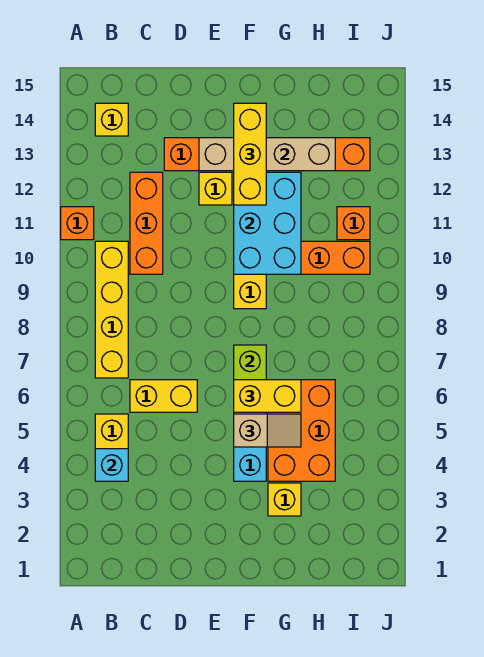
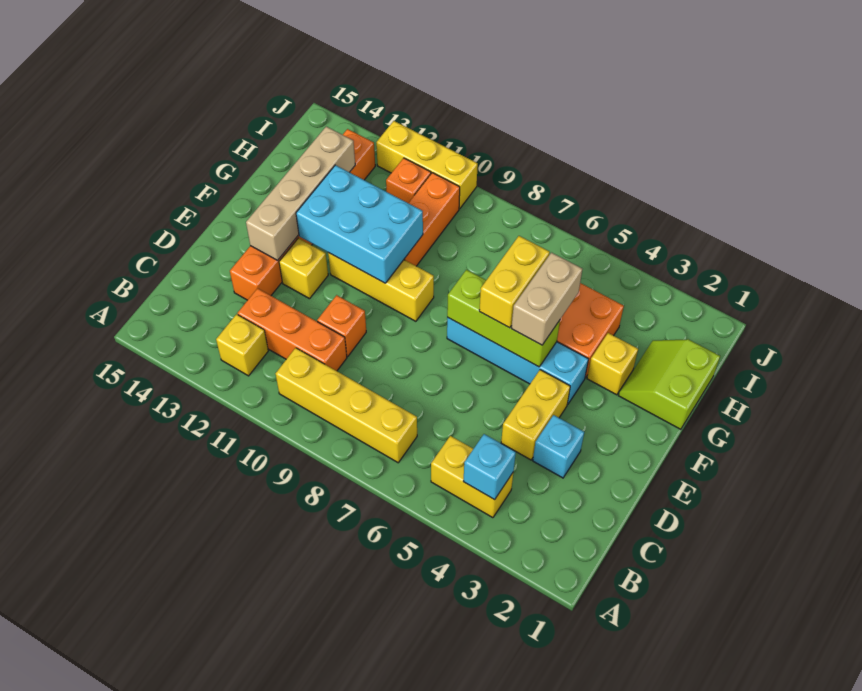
orange 1x1 brick [61,207,94,240] -> orange 1x1 brick moved to [317,295,366,356]
yellow 1x1 brick [95,103,128,136] -> yellow 1x1 brick moved to [216,314,268,376]
yellow 1x2 brick [130,380,197,412] -> yellow 1x2 brick moved to [501,370,570,460]
none -> cyan 1x1 brick [533,415,584,478]
tan 1x2 slope [234,414,301,447] -> tan 1x2 brick [511,253,582,345]
yellow 1x3 brick [234,103,266,205] -> yellow 1x3 brick moved to [376,121,478,209]
none -> lime 2x2 slope [618,339,720,429]

